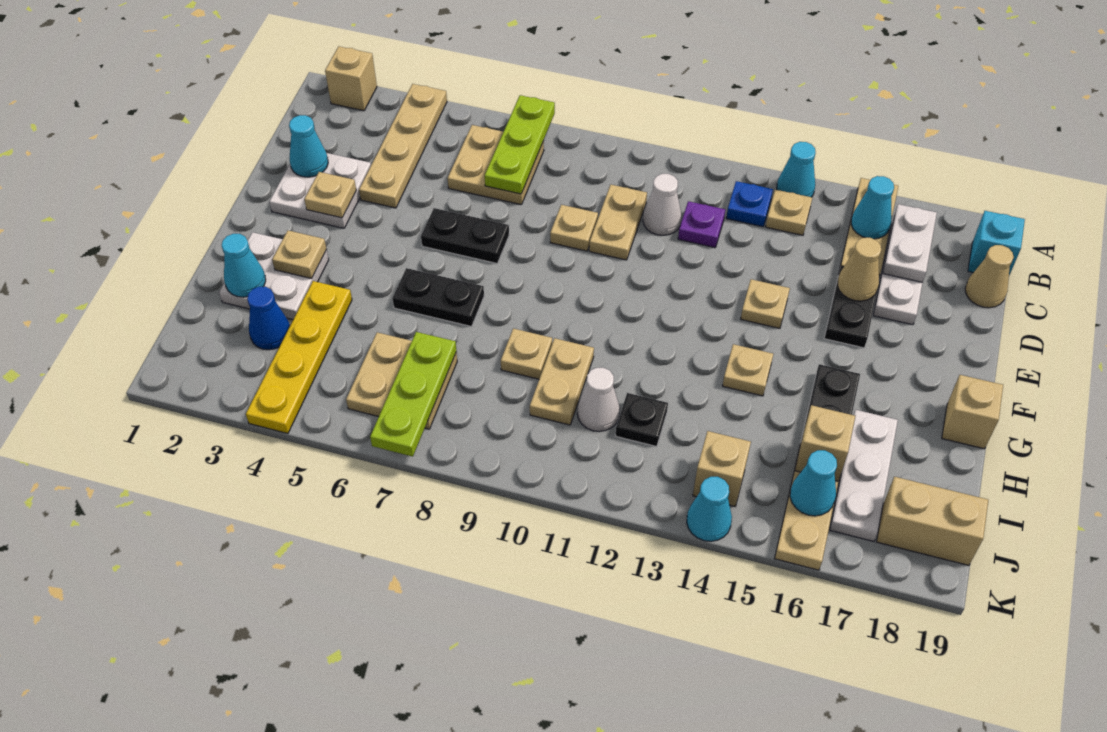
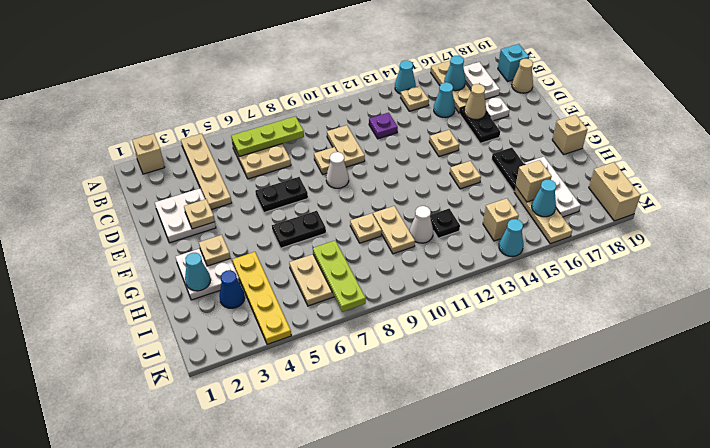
lime 1x3 plate [485,95,555,194] -> lime 1x3 plate turned to [231,116,304,157]
blue 1x1 plate [726,181,773,227] -> none
white 1x1 cone [643,174,682,235] -> white 1x1 cone moved to [326,152,349,188]
cyan 1x1 cone [289,115,328,177] -> cyan 1x1 cone moved to [434,82,455,117]
tan 1x2 brick [877,477,988,565] -> tan 1x2 brick turned to [589,162,641,221]

